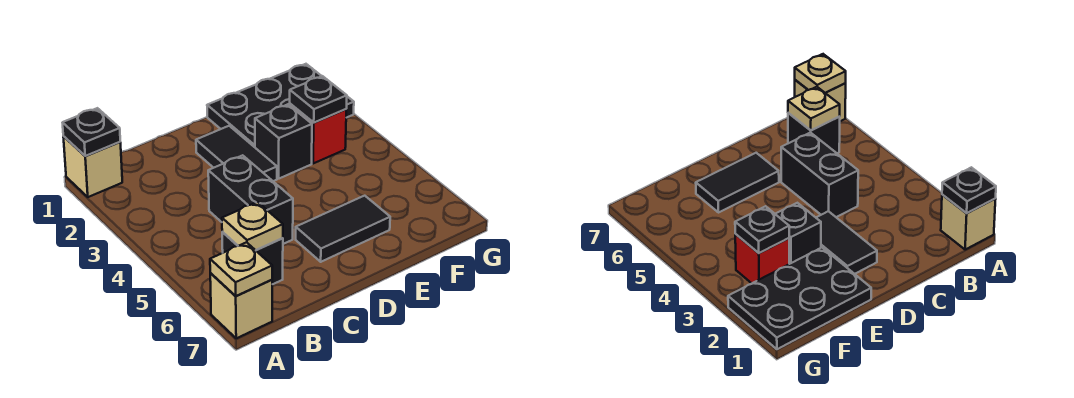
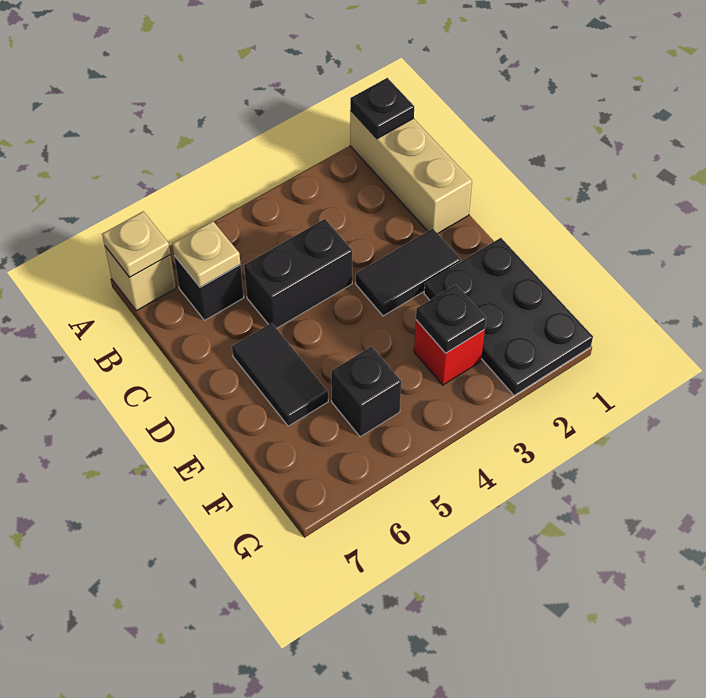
tan 1x1 brick [63,136,122,197] -> tan 1x3 brick [350,111,472,233]
black 1x1 brick [255,104,312,179] -> black 1x1 brick moved to [331,346,401,437]

